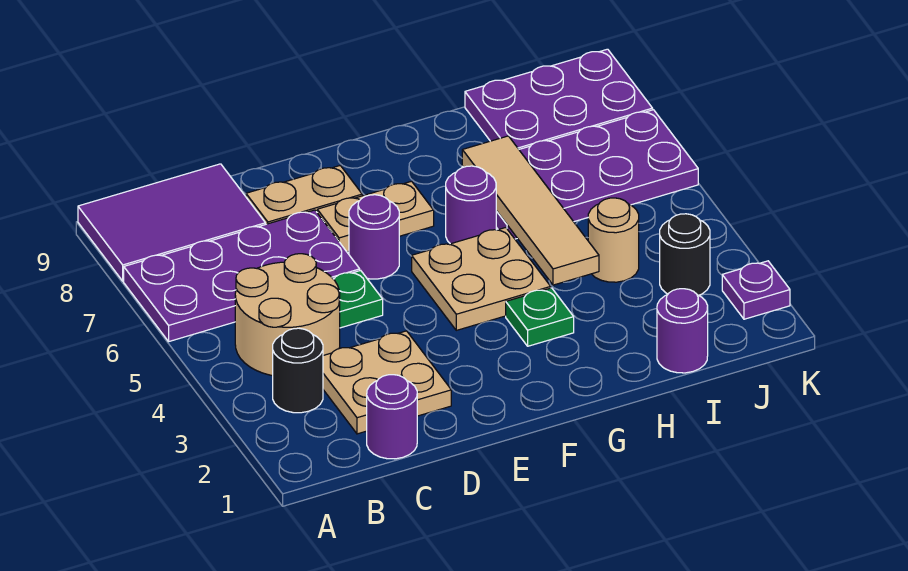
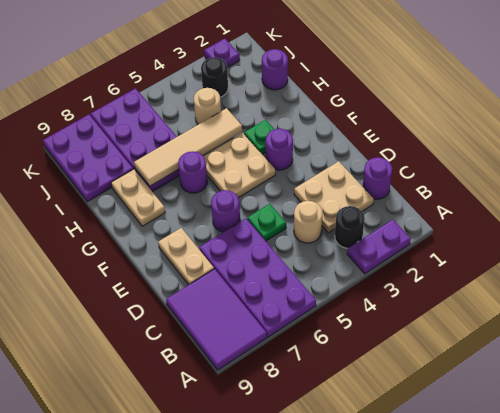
none -> purple 1x2 plate [347,220,411,274]
tan 2x2 round brick [235,254,340,376] -> tan 1x1 round brick [294,201,323,243]
tan 1x2 plate [317,181,434,252] -> tan 1x2 plate moved to [111,169,165,226]
none -> purple 1x1 round brick [266,129,293,170]

